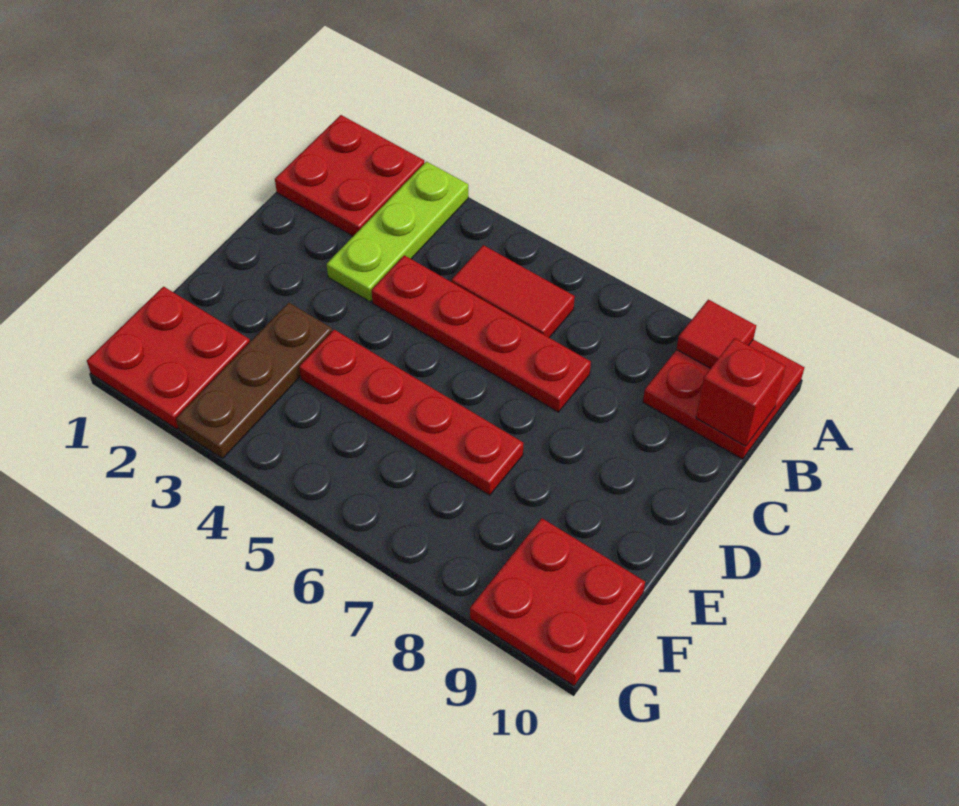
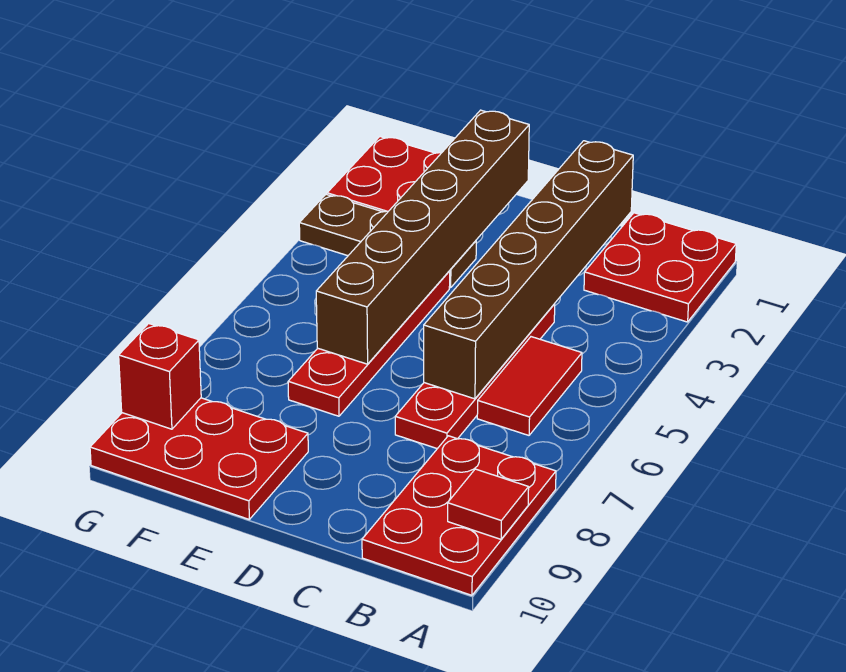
lime 1x3 plate [327,162,468,302] -> none
red 2x2 plate [643,340,805,459] -> red 2x3 plate [362,436,556,595]
red 1x1 brick [696,338,786,446] -> red 1x1 brick moved to [119,324,201,429]
none -> brown 1x6 brick [424,141,633,399]
none -> brown 1x6 brick [316,110,529,364]
red 2x2 plate [470,518,645,686] -> red 2x3 plate [90,398,308,519]

